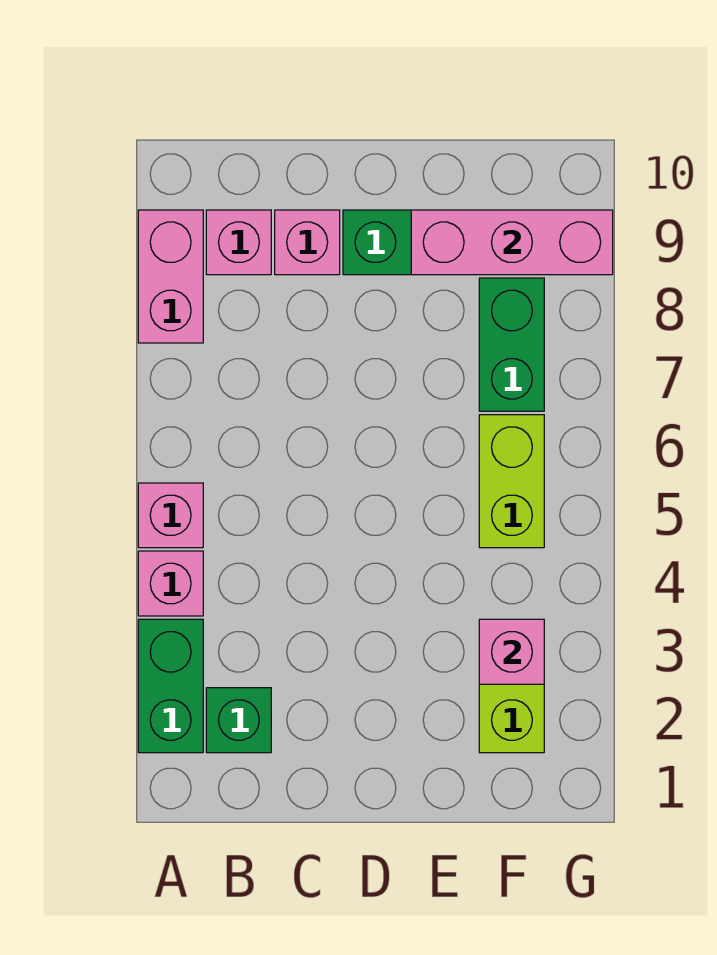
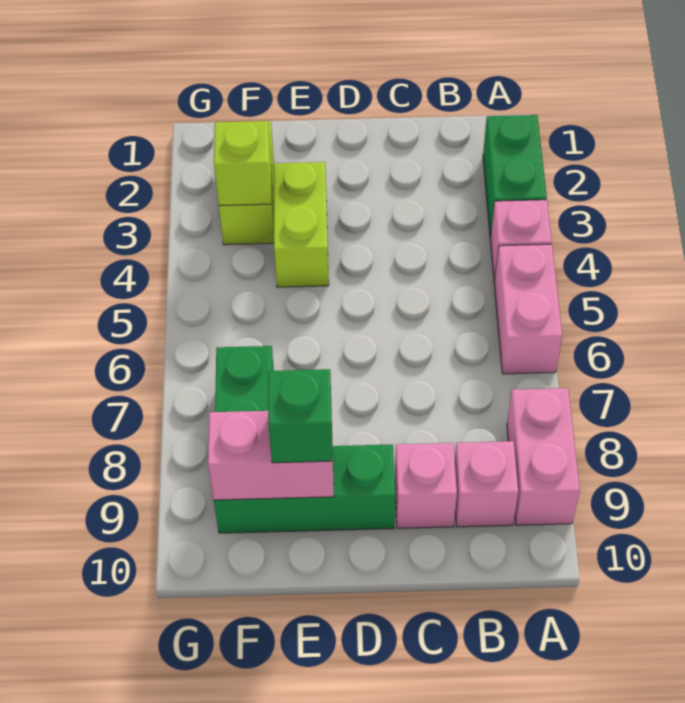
pink 1x1 brick [138,483,203,548] -> pink 1x2 brick [494,244,562,374]
green 1x1 brick [206,688,271,753] -> green 1x1 brick moved to [268,369,333,463]
pink 1x3 brick [411,210,613,275] -> pink 1x2 brick [208,411,334,500]
pink 1x1 brick [479,619,544,684] -> lime 1x1 brick [214,121,271,206]
lime 1x2 brick [479,415,544,548] -> lime 1x2 brick moved to [274,162,329,287]

